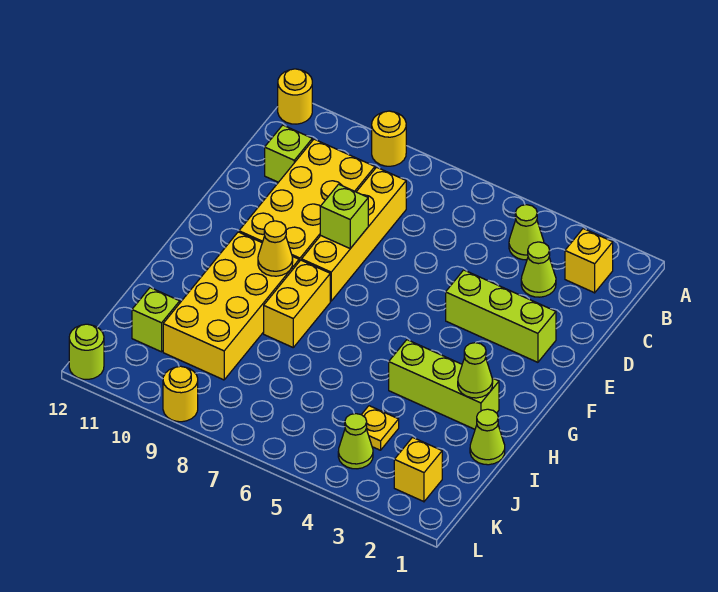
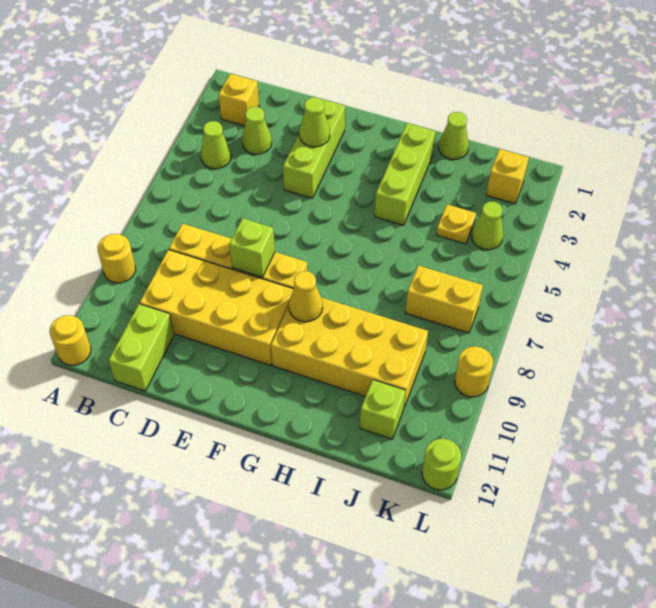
lime 1x1 brick [265,125,312,182] -> lime 1x2 brick [109,304,174,391]
yellow 1x2 brick [264,260,330,347] -> yellow 1x2 brick moved to [405,266,483,333]
lime 1x1 cone [458,343,493,398] -> lime 1x1 cone moved to [299,97,330,147]

